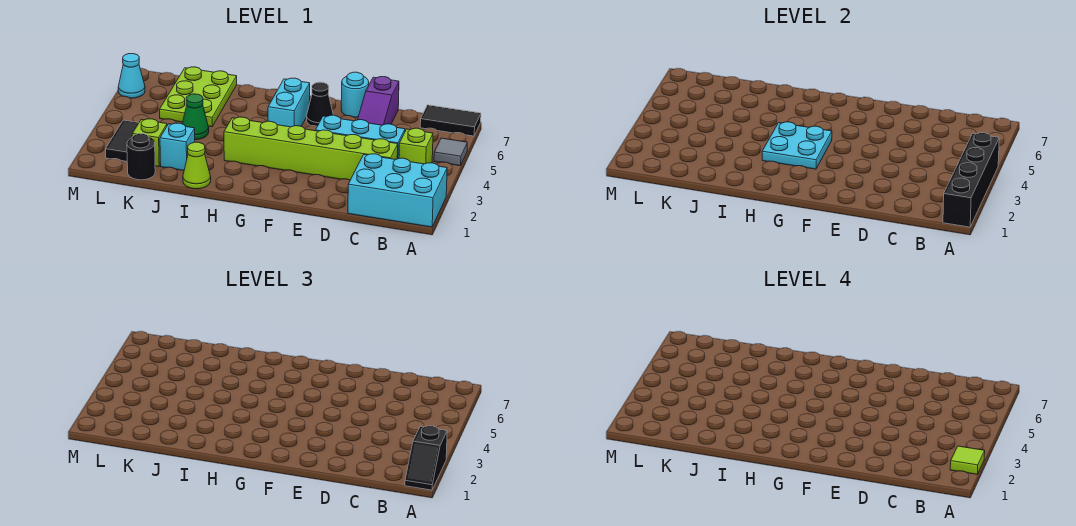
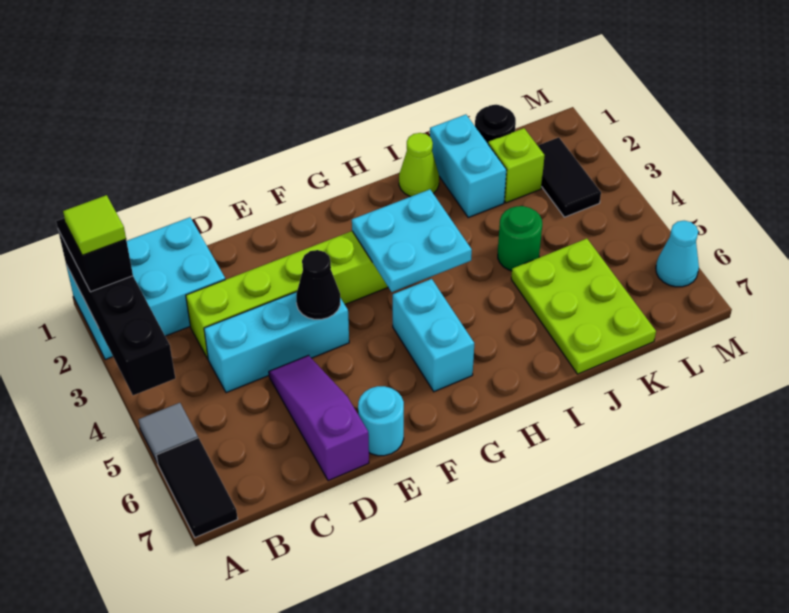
black 1x2 tile [420,105,481,136] -> black 1x2 tile turned to [156,438,238,537]
lime 1x1 brick [399,128,433,164] -> none
black 1x1 cone [307,82,333,126] -> black 1x1 cone moved to [296,250,340,319]
cyan 1x1 brick [160,123,195,171] -> cyan 1x2 brick [430,114,507,217]
green 1x1 cone [182,94,209,140] -> green 1x1 round brick [498,206,542,271]

